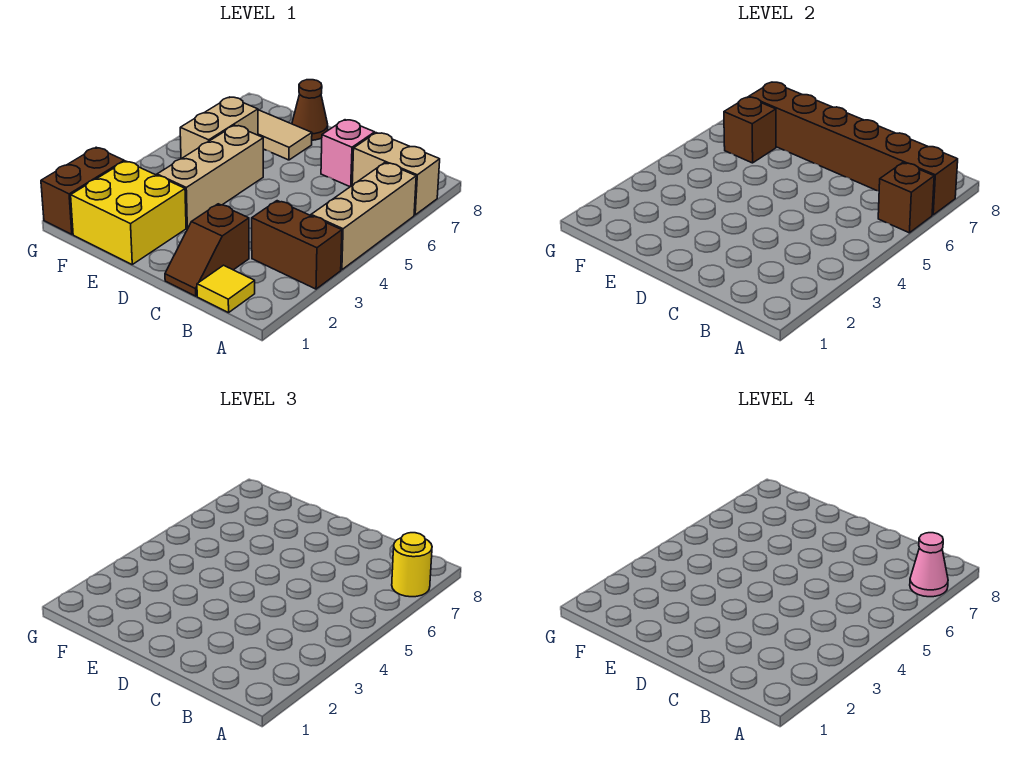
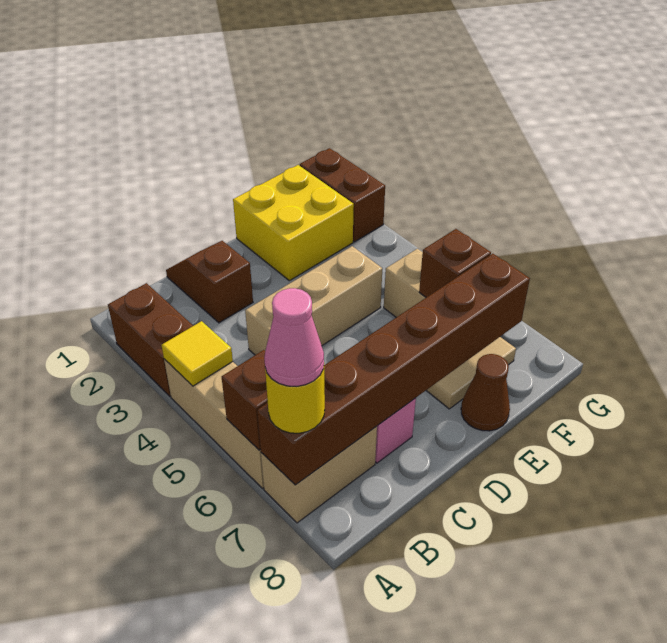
brown 1x2 brick [252,201,342,289] -> brown 1x2 brick turned to [108,283,193,396]
yellow 1x1 tile [197,265,255,313] -> yellow 1x1 tile moved to [162,321,233,386]
tan 1x3 brick [157,125,263,228] -> tan 1x3 brick turned to [245,246,382,355]

